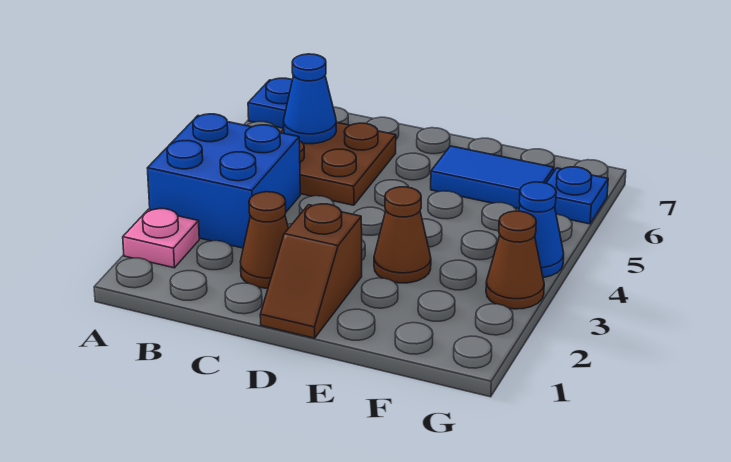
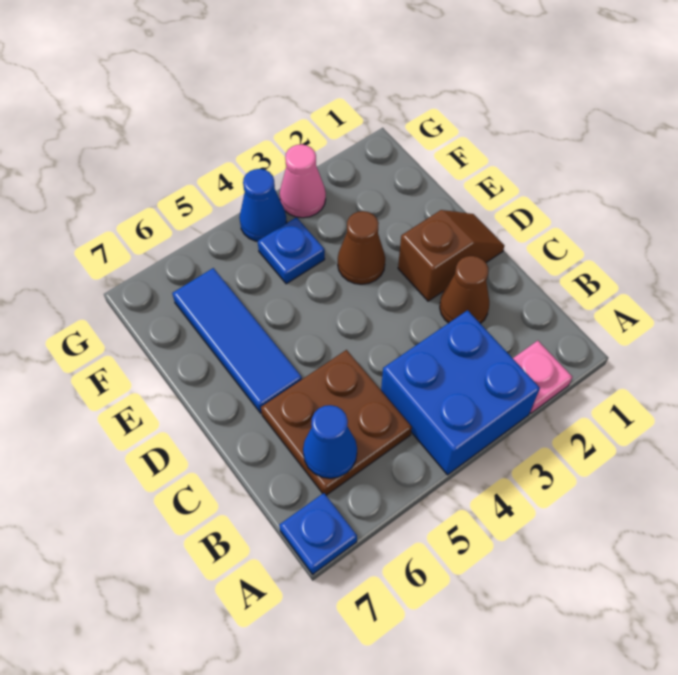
blue 1x2 tile [431,146,554,209] -> blue 1x3 tile [172,268,302,413]
brown 1x1 cone [486,211,544,309] -> pink 1x1 cone [280,144,326,218]
blue 1x1 plate [547,167,608,224] -> blue 1x1 plate moved to [258,217,325,284]

